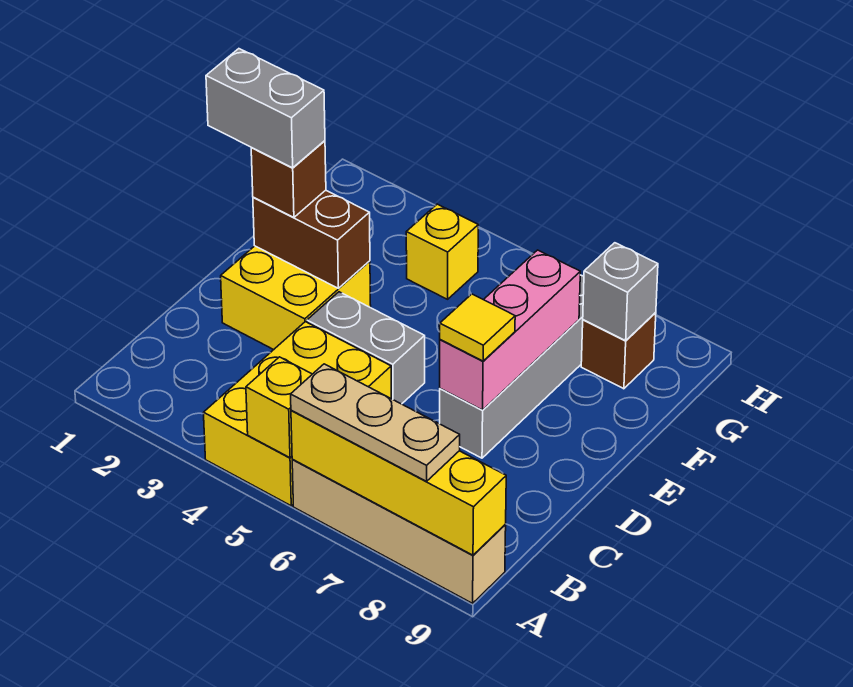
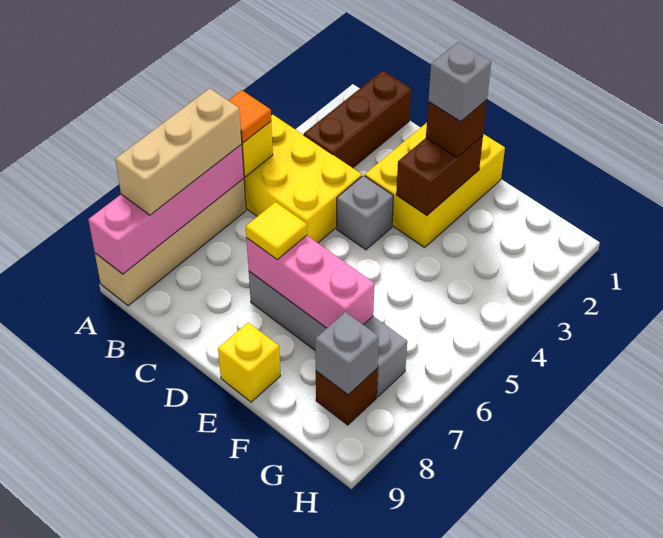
none -> orange 1x1 tile [228,90,271,143]
yellow 1x4 brick [291,410,506,555] -> pink 1x4 brick [88,144,244,274]
tan 1x3 plate [291,364,460,481] -> tan 1x3 brick [115,88,242,215]
none -> brown 1x3 brick [304,71,411,168]
yellow 2x2 brick [221,246,371,350] -> yellow 2x3 brick [365,123,505,248]
grey 1x2 brick [307,292,425,404] -> grey 1x1 brick [337,175,393,250]
grey 1x2 brick [206,49,325,168] -> grey 1x1 brick [428,42,491,122]
yellow 1x1 brick [406,204,478,299] -> yellow 1x1 brick moved to [218,323,280,402]

